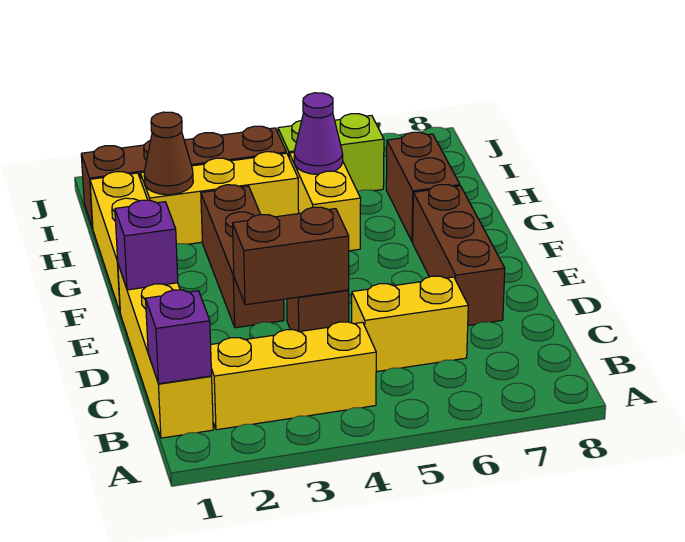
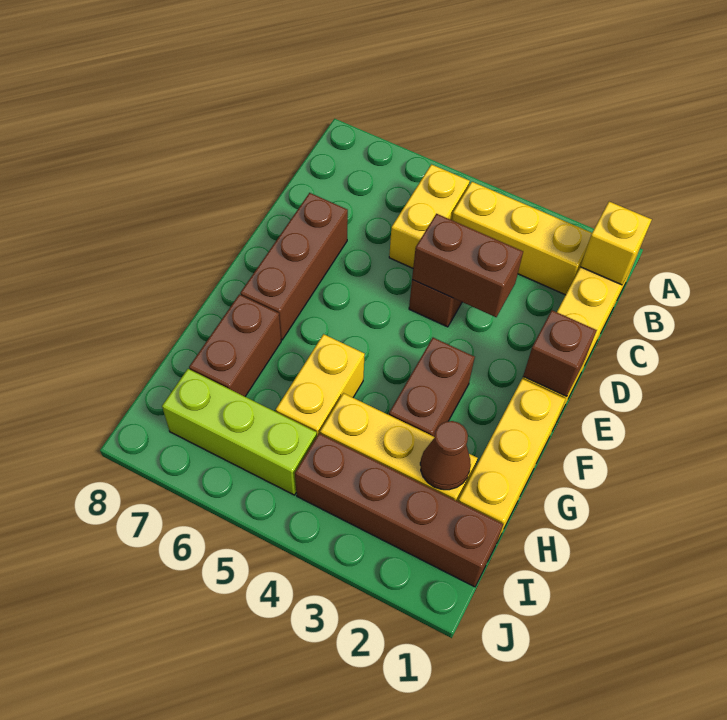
purple 1x1 brick [146,290,212,384] -> yellow 1x1 brick [580,202,652,285]
yellow 1x2 brick [352,276,468,372] -> yellow 1x2 brick turned to [389,164,470,268]
purple 1x1 brick [115,200,178,290] -> brown 1x1 brick [523,310,597,397]
brown 1x3 brick [201,185,284,328] -> brown 1x2 brick [389,338,475,437]
purple 1x1 cone [294,93,343,174] -> none
lime 1x2 brick [278,114,384,192] -> lime 1x3 brick [162,369,317,495]

